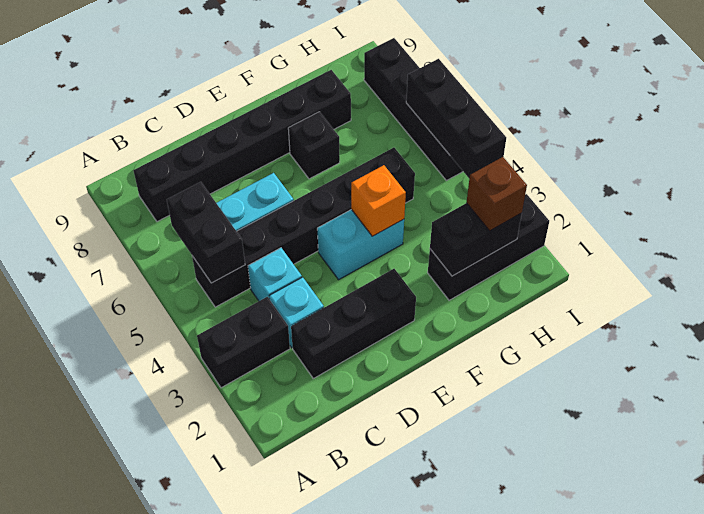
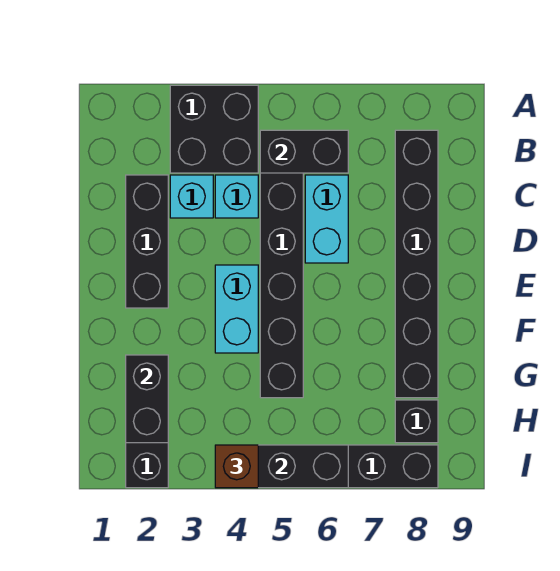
black 1x2 brick [197,297,290,388] -> black 2x2 brick [170,85,258,173]
orange 1x1 brick [351,165,406,236] -> none
black 1x1 brick [288,112,340,179] -> black 1x1 brick moved to [395,400,438,443]
brown 1x1 brick [466,157,527,231] -> brown 1x1 brick moved to [215,445,258,488]

